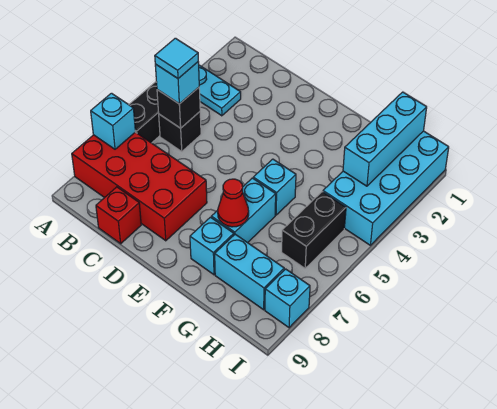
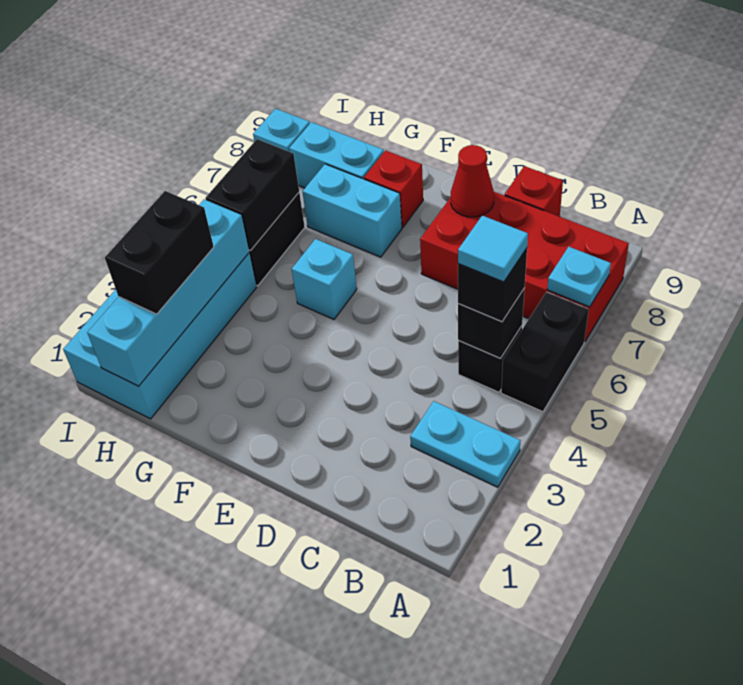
cyan 1x1 brick [91,93,135,149] -> cyan 1x1 plate [547,247,611,307]
cyan 1x1 brick [155,62,199,104] -> black 1x1 brick [458,248,527,322]
cyan 1x2 brick [211,178,276,243] -> cyan 1x2 brick turned to [302,164,402,257]
red 1x1 cone [218,179,249,227] -> red 1x1 cone moved to [450,145,494,217]
cyan 1x1 brick [190,217,234,275] -> red 1x1 brick [364,150,423,228]
cyan 1x3 brick [343,92,427,186] -> cyan 1x4 brick [87,199,249,386]
none -> black 1x2 brick [105,191,214,314]
none -> black 1x2 brick [206,139,299,251]

